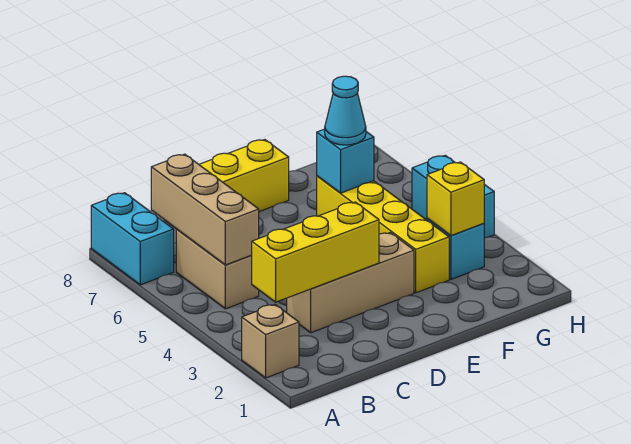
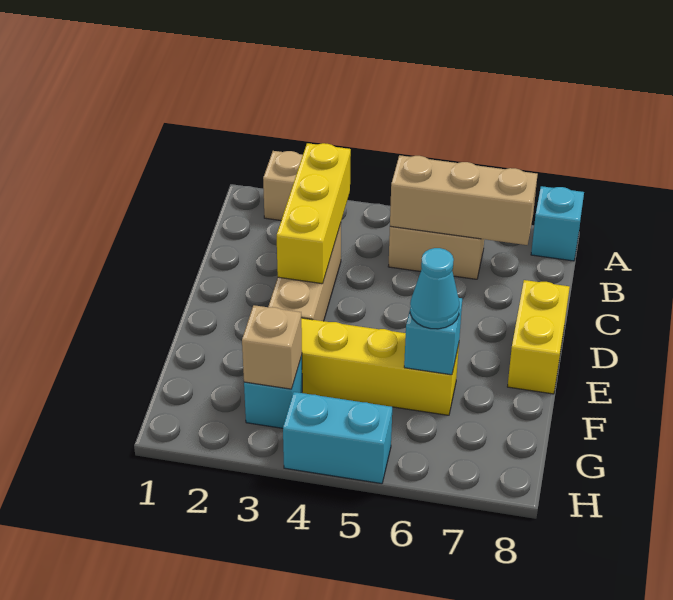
cyan 1x2 brick [91,193,174,285] -> cyan 1x1 brick [531,186,584,261]
yellow 1x1 brick [427,162,484,236] -> tan 1x1 brick [242,305,302,389]

